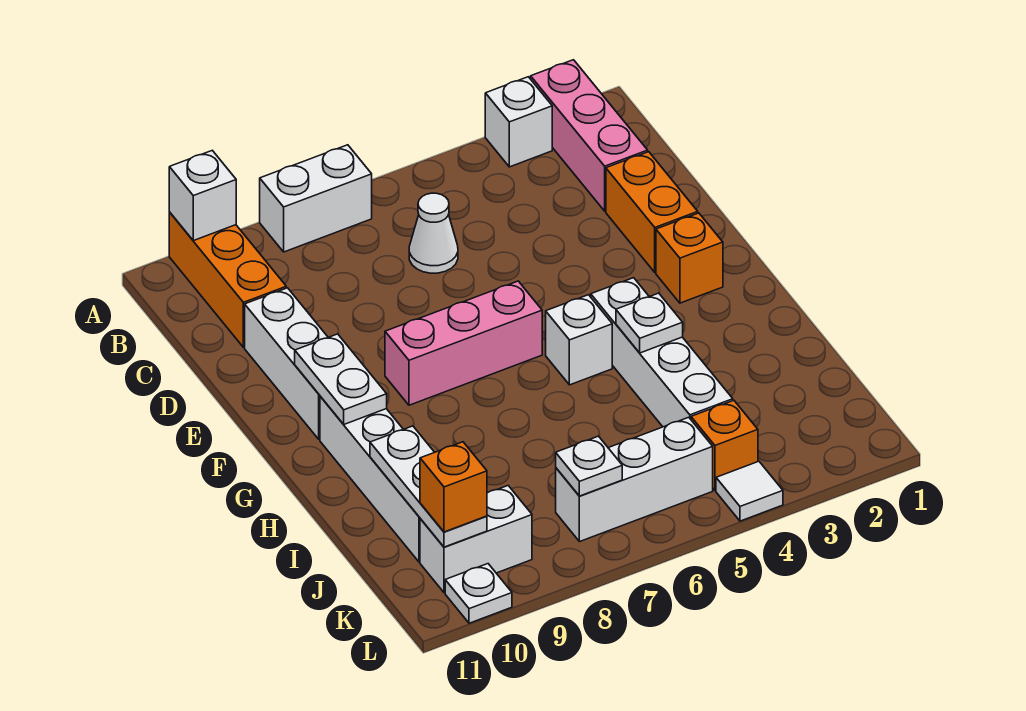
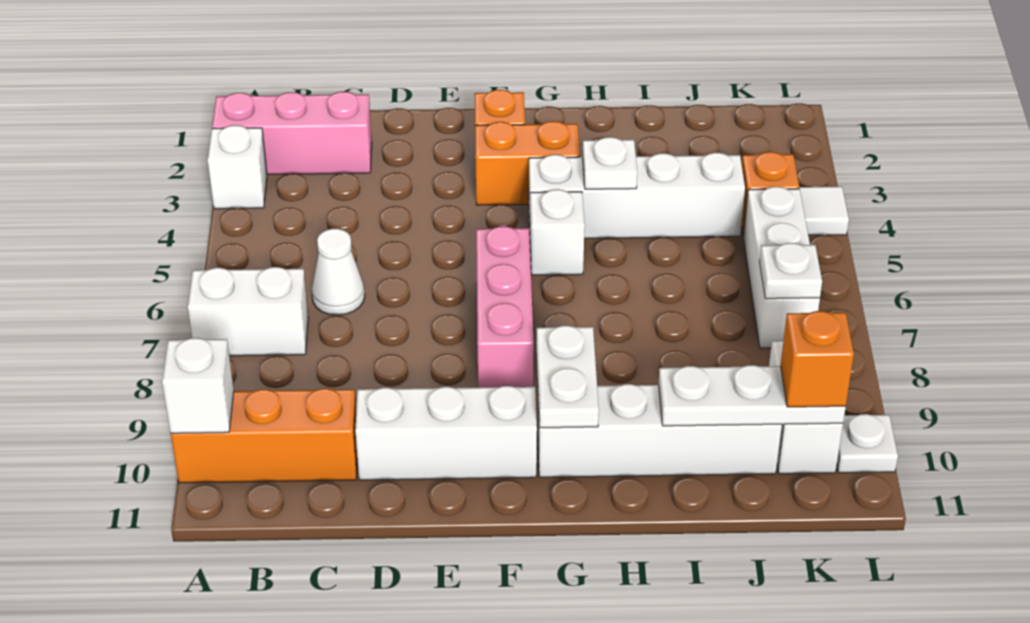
white 1x2 brick [260,145,372,252] -> white 1x2 brick turned to [188,267,308,356]
orange 1x2 brick [606,152,698,272] -> orange 1x2 brick moved to [475,121,580,205]
white 1x2 plate [295,334,387,424] -> white 1x2 plate turned to [536,326,599,428]

